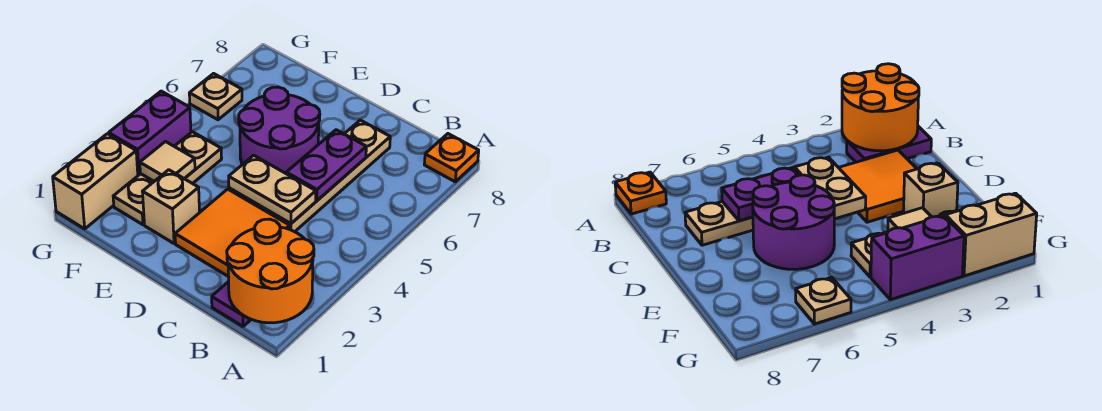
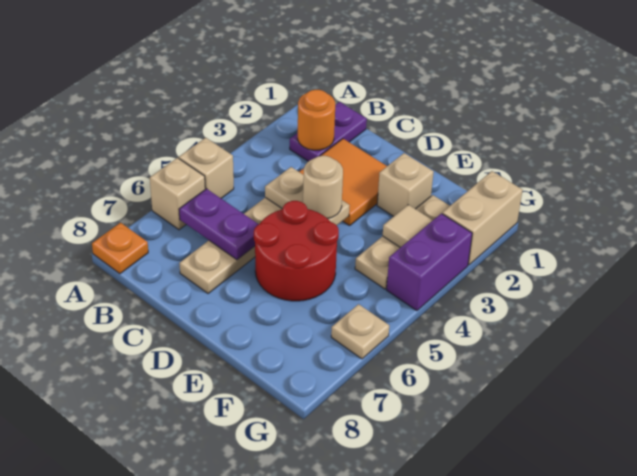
orange 2x2 round brick [227,219,314,323] -> orange 1x1 round brick [298,90,335,150]
none -> tan 1x1 brick [179,138,234,198]
none -> tan 1x1 brick [150,158,205,230]
purple 1x2 plate [286,130,366,201] -> purple 1x2 plate turned to [179,189,259,260]
none -> tan 1x1 round brick [303,156,343,219]
purple 2x2 round brick [239,87,320,173] -> red 2x2 round brick [254,201,339,301]

